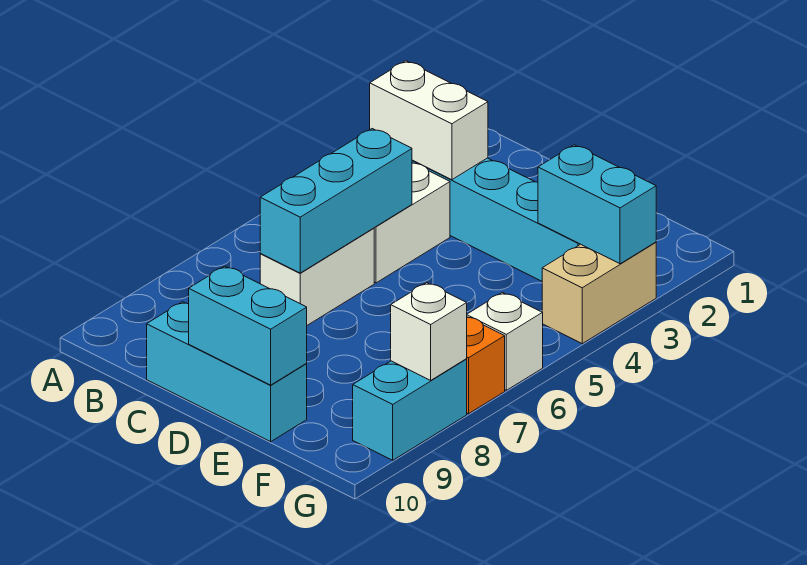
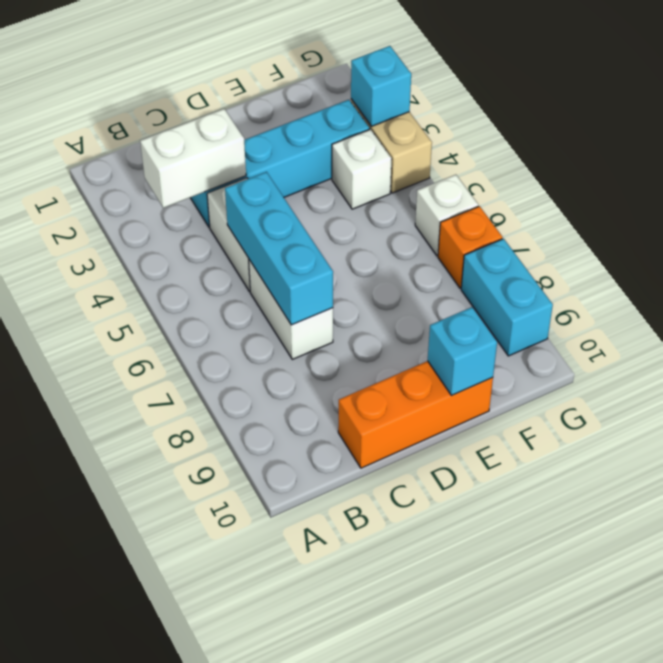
cyan 1x3 brick [147,302,307,442] -> orange 1x3 brick [338,361,493,468]
cyan 1x2 brick [189,266,307,385] -> cyan 1x1 brick [428,307,497,395]
cyan 1x2 brick [538,145,656,264] -> cyan 1x1 brick [351,46,411,126]
white 1x1 brick [391,283,467,380] -> white 1x1 brick moved to [332,129,392,209]

